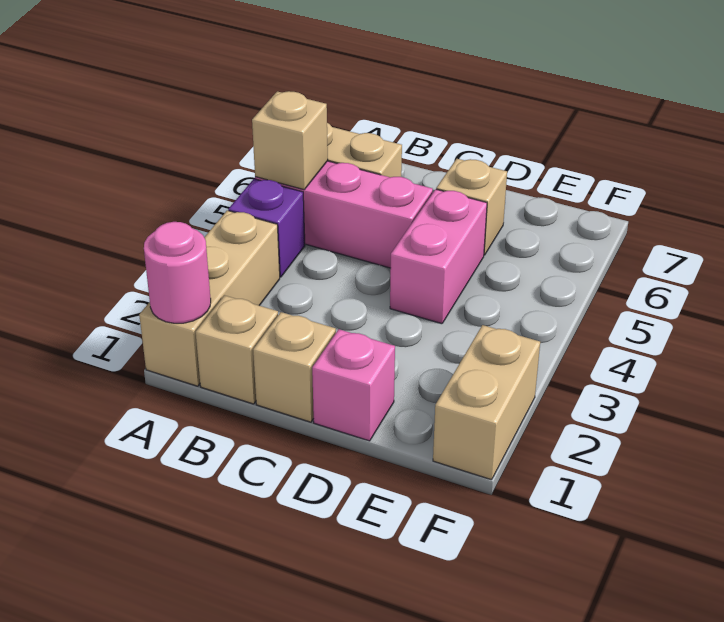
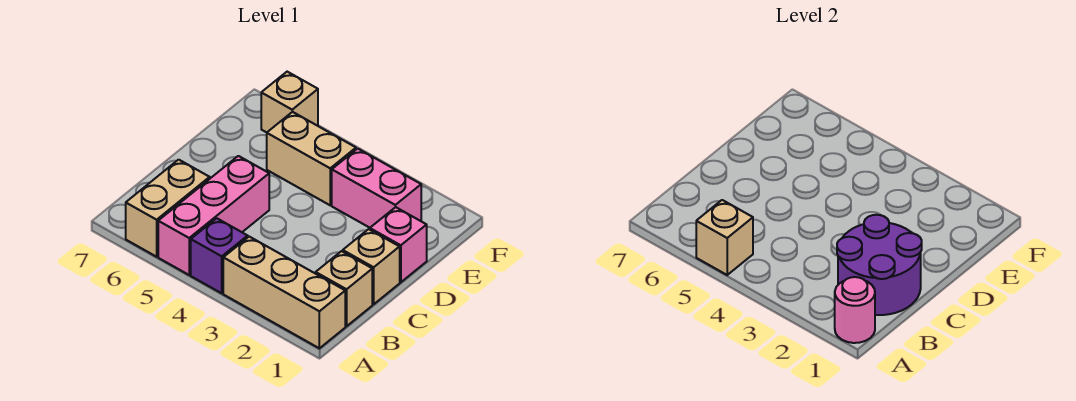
none -> purple 2x2 round brick [837,215,922,315]
pink 1x2 brick [390,189,487,324] -> pink 1x2 brick moved to [332,149,421,228]
tan 1x1 brick [436,159,507,255] -> tan 1x1 brick moved to [261,72,318,132]
tan 1x2 brick [433,325,540,480] -> tan 1x2 brick moved to [267,112,356,205]

